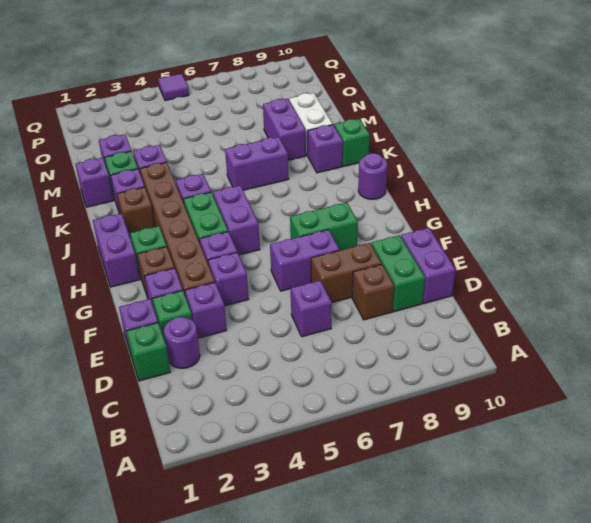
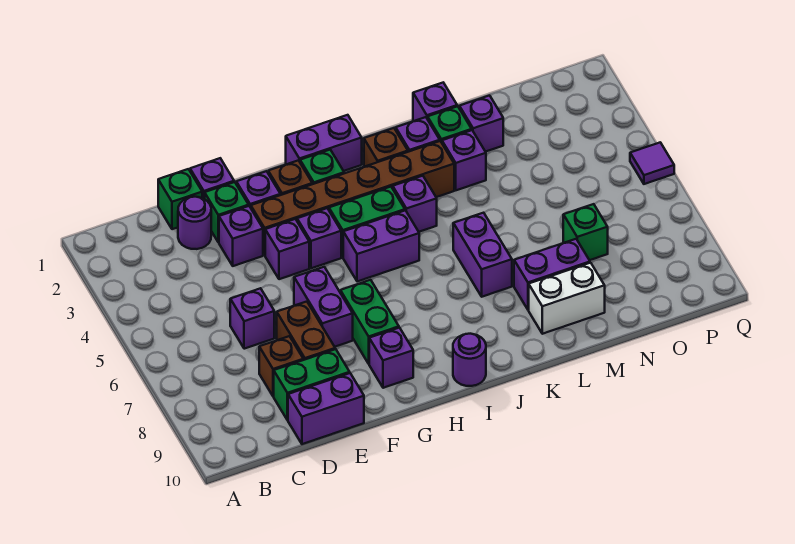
purple 1x1 brick [308,125,343,173] -> purple 1x1 brick moved to [369,328,413,388]
green 1x1 brick [334,119,370,166] -> green 1x1 brick moved to [563,204,608,260]

